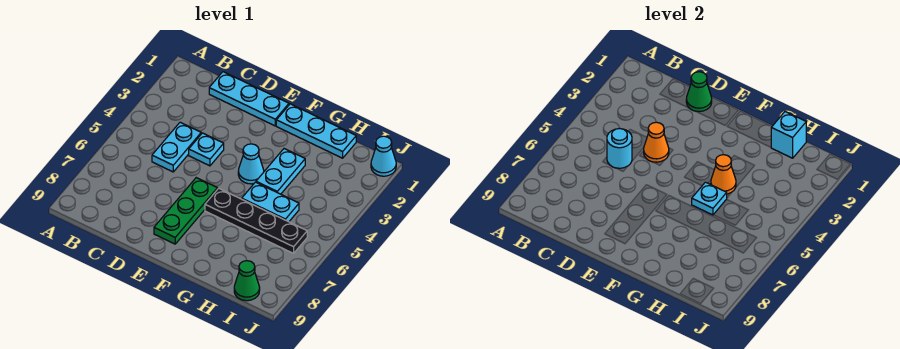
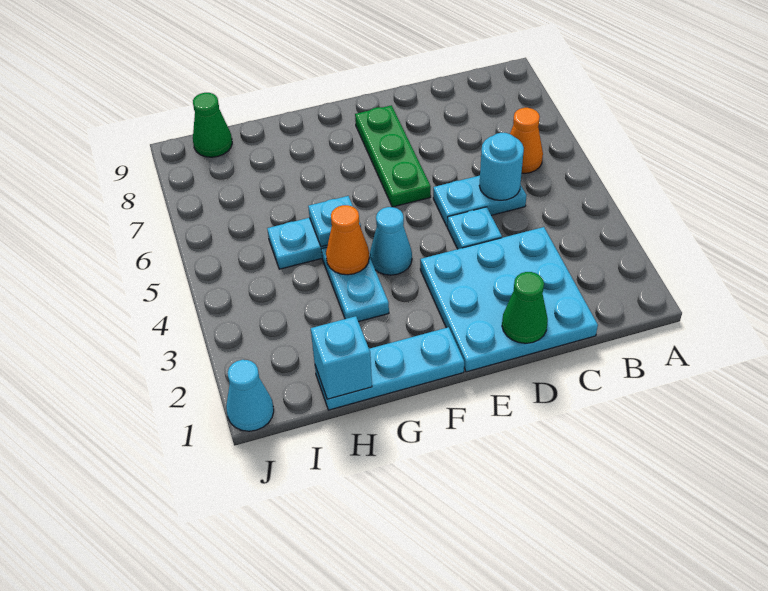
cyan 1x3 plate [209,72,289,126] -> cyan 3x3 plate [420,227,598,372]
cyan 1x2 plate [152,122,201,172] -> cyan 1x2 plate turned to [433,176,527,226]
orange 1x1 cone [644,122,669,162] -> orange 1x1 cone moved to [510,108,543,173]
black 1x4 plate [205,188,307,253] -> none

